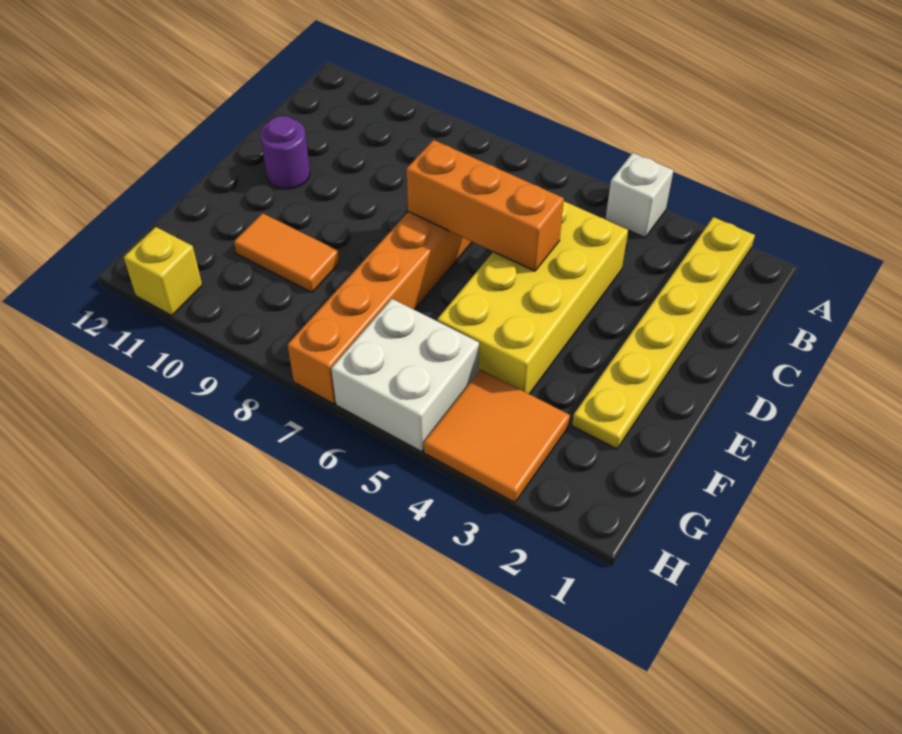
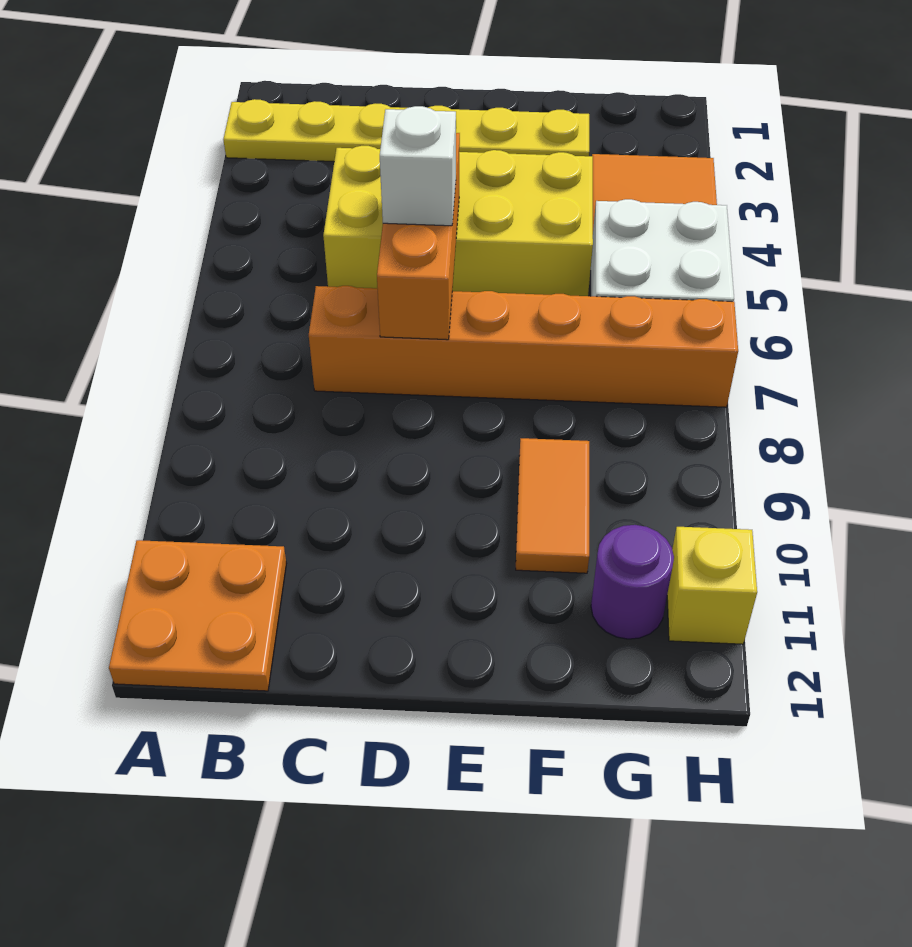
white 1x1 brick [606,153,673,238] -> white 1x1 brick moved to [380,106,456,226]
none -> orange 2x2 plate [109,540,286,691]
purple 1x1 round brick [260,116,310,189] -> purple 1x1 round brick moved to [591,525,674,639]

